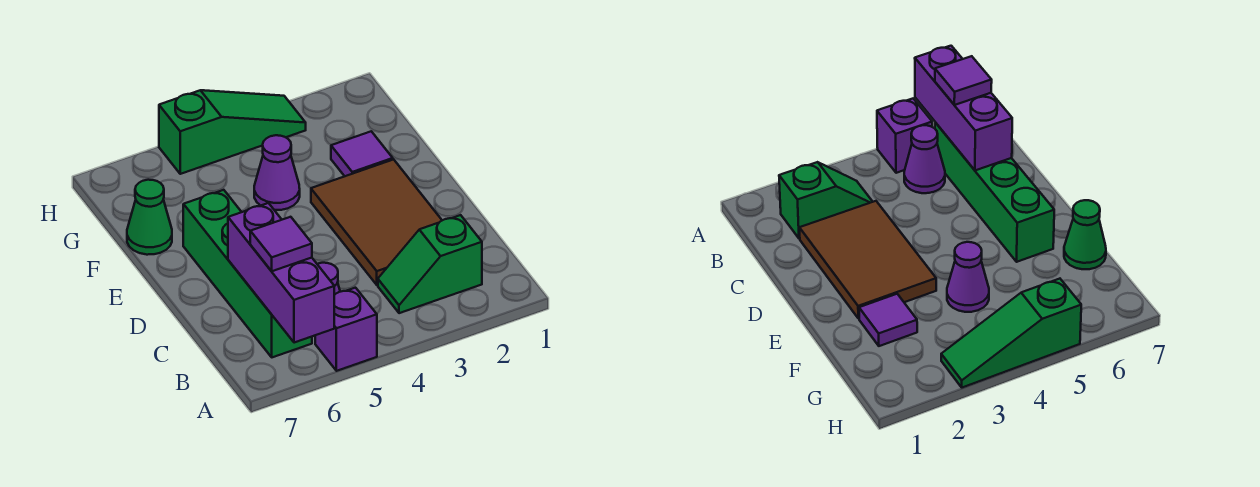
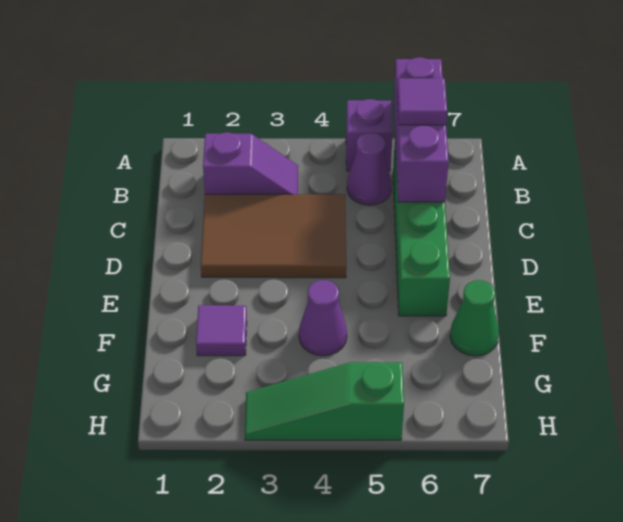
green 1x2 slope [378,215,482,313] -> purple 1x2 slope [203,132,298,194]
brown 2x3 tile [311,159,442,285] -> brown 2x3 tile turned to [201,194,346,278]

